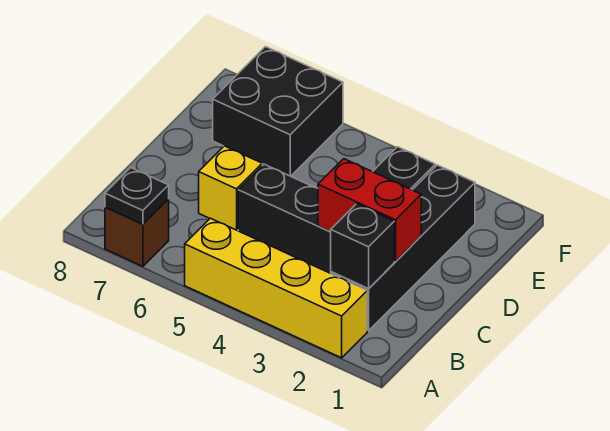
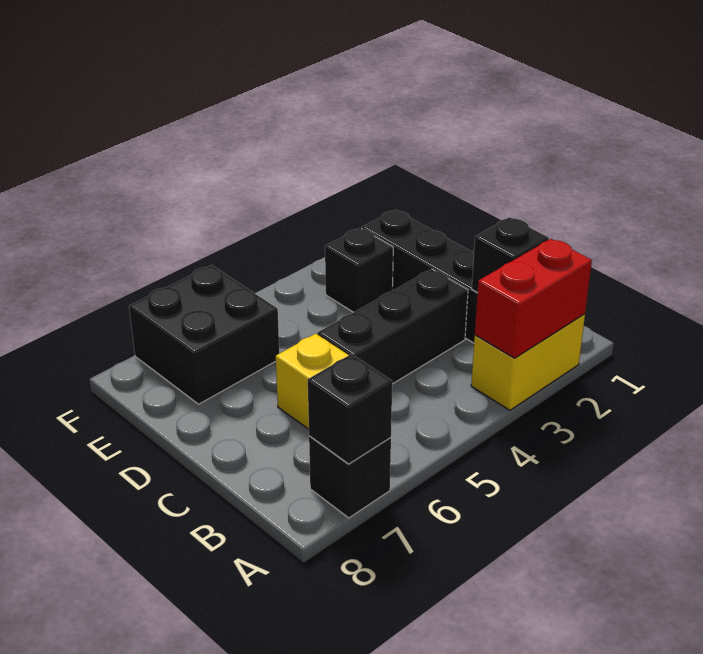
yellow 1x4 brick [185,218,367,358] -> yellow 1x2 brick [471,314,585,410]
brown 1x1 brick [105,199,169,266] -> black 1x1 brick [309,436,391,518]
black 1x1 plate [105,168,169,224] -> black 1x1 brick [308,354,392,464]
red 1x2 brick [318,159,421,262] -> red 1x2 brick moved to [475,239,592,358]

